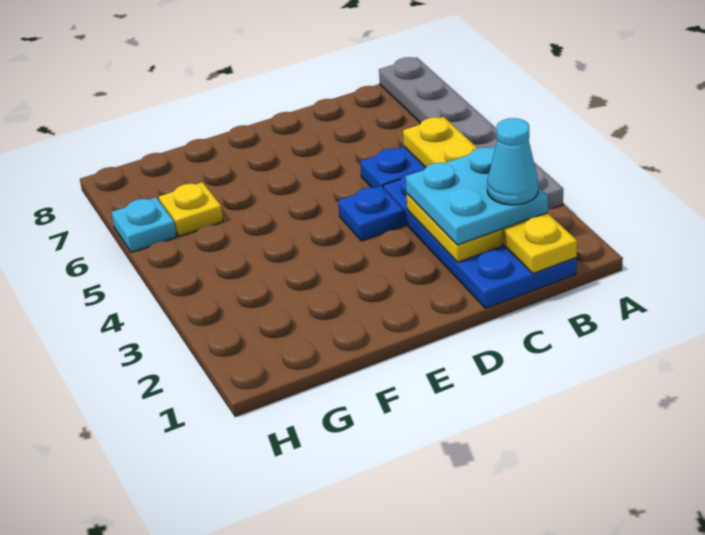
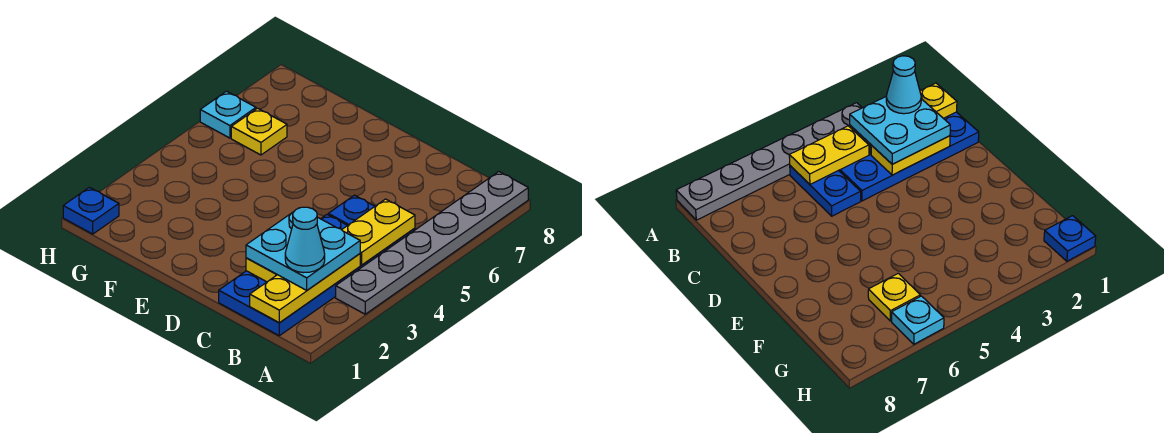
blue 1x1 plate [338,186,405,241] -> blue 1x1 plate moved to [63,187,119,234]

